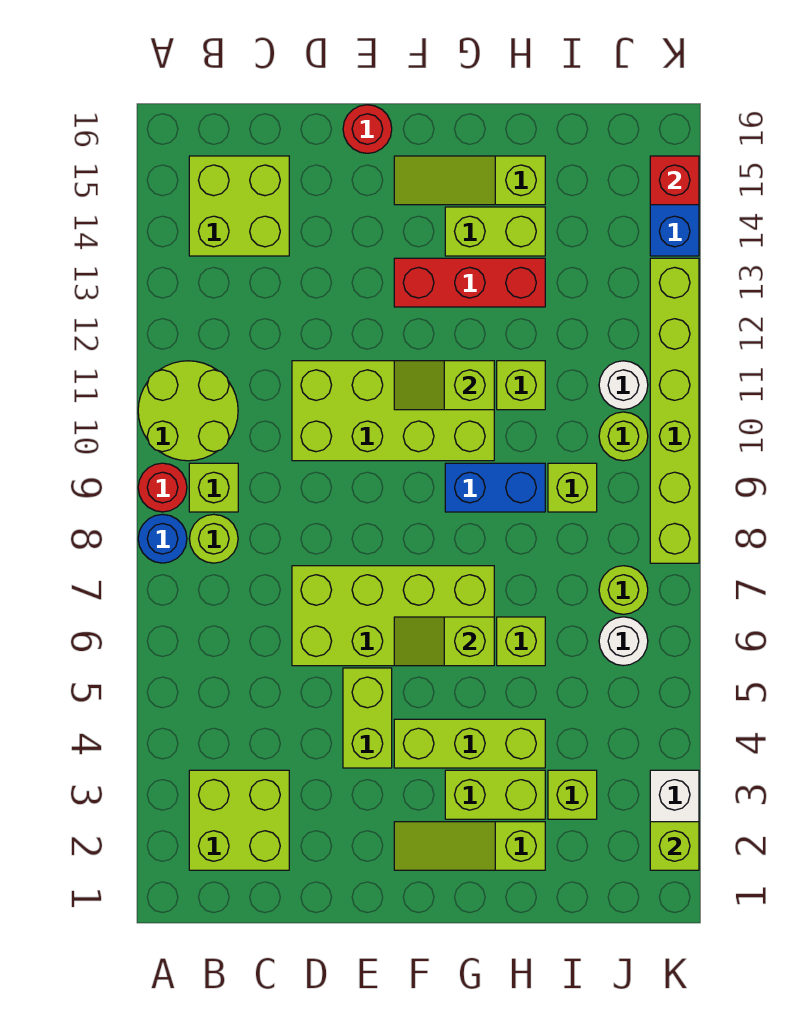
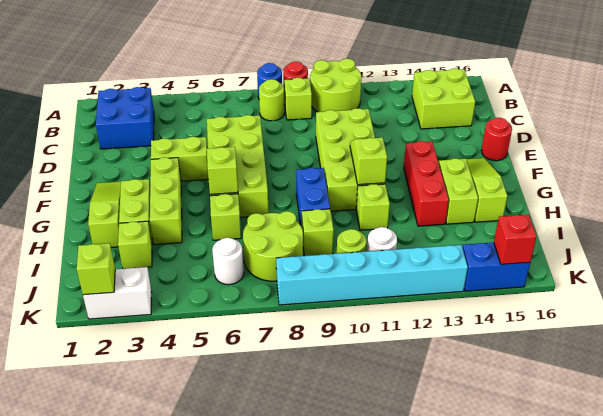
lime 2x2 brick [189,770,289,870] -> blue 2x2 brick [96,87,154,149]
lime 1x1 round brick [599,566,648,614] -> lime 2x2 round brick [243,211,303,281]
lime 1x6 brick [650,258,699,563] -> cyan 1x6 brick [276,245,468,305]

